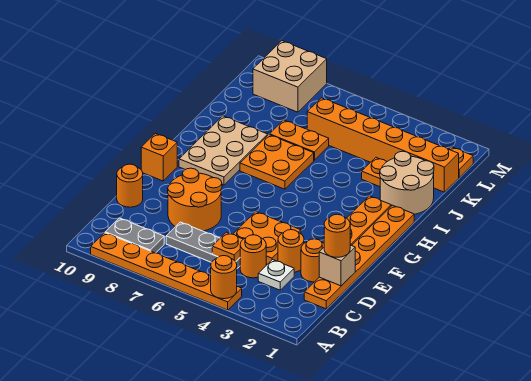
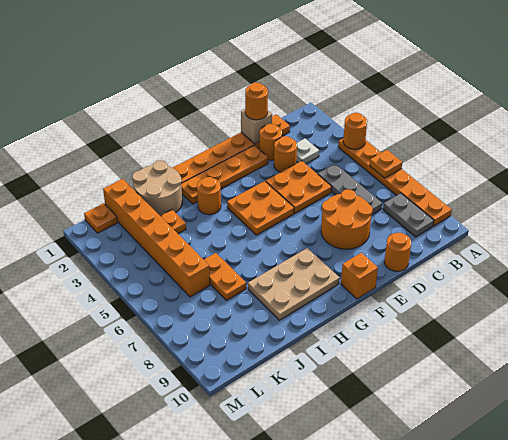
orange 1x1 round brick [240,235,266,278] -> orange 1x1 round brick moved to [197,177,221,215]
orange 1x1 plate [212,232,243,262] -> orange 1x1 plate moved to [370,150,402,178]
orange 2x2 plate [240,135,314,189] -> orange 2x2 plate moved to [227,181,294,235]
tan 2x2 brick [253,41,327,112] -> none

